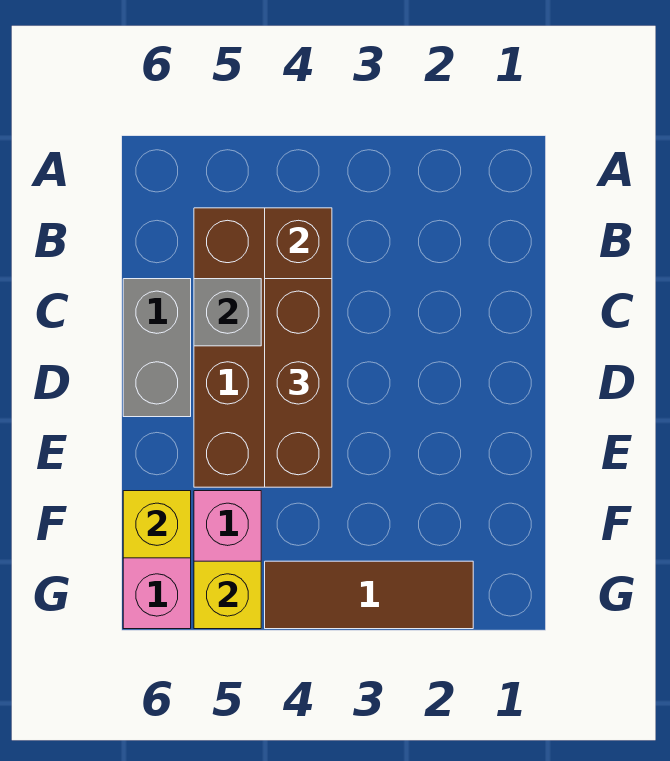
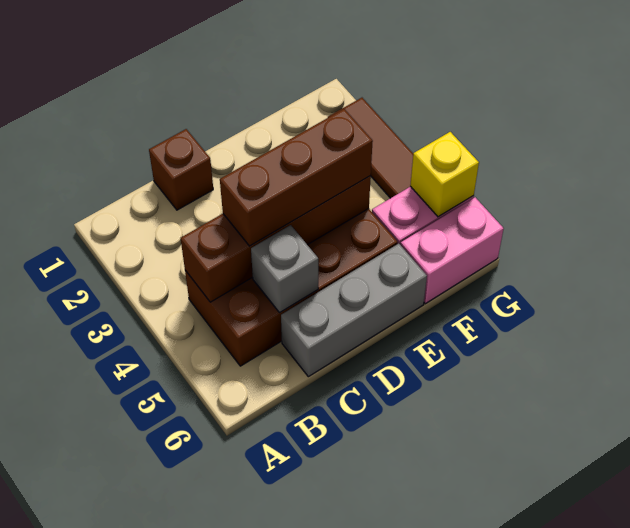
none -> brown 1x1 brick [149,129,213,210]
grey 1x2 brick [123,279,191,417] -> grey 1x3 brick [281,244,427,377]
yellow 1x1 brick [123,491,191,558] -> none

